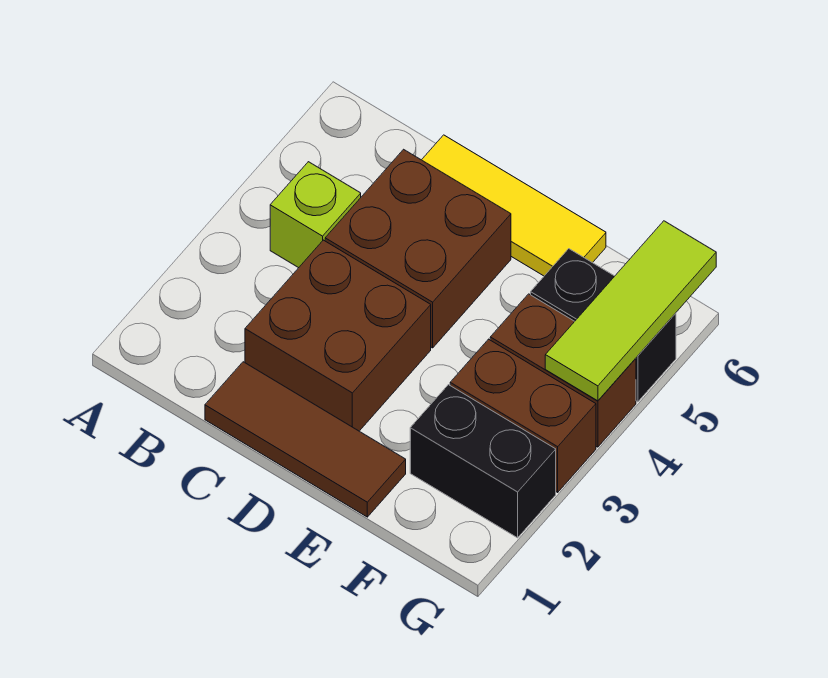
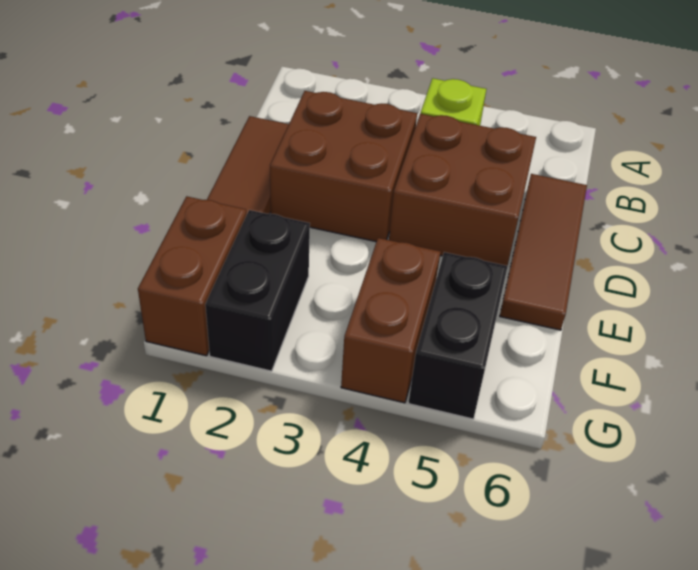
yellow 1x3 tile [422,135,606,276] -> brown 1x3 tile [500,174,587,330]
brown 1x2 brick [450,339,596,492] -> brown 1x2 brick moved to [138,196,246,356]
lime 1x3 tile [545,221,716,401] -> none

